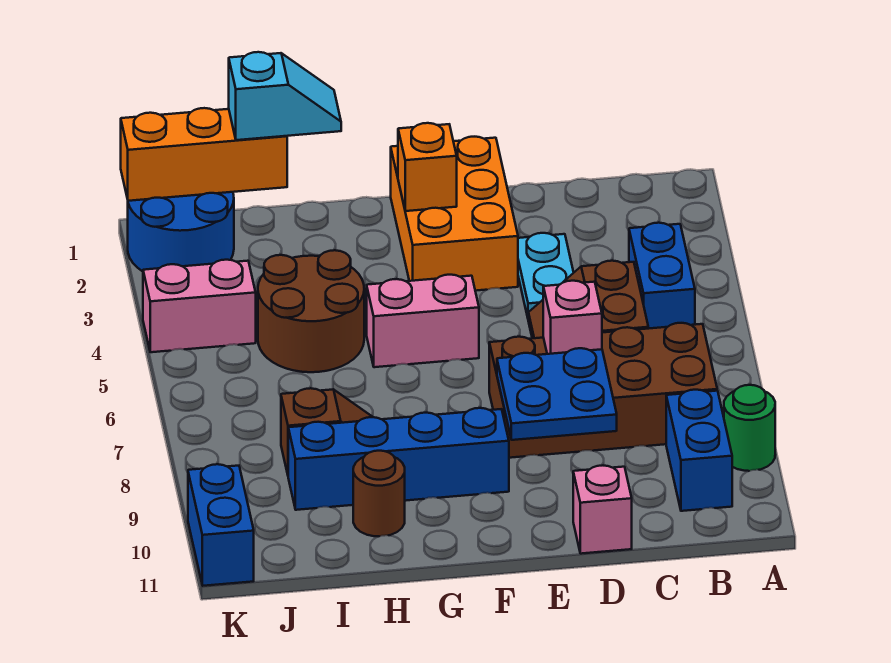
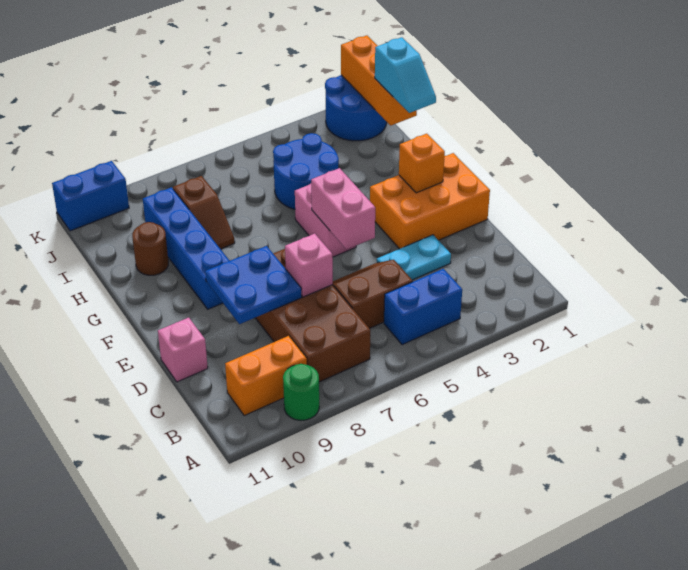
blue 1x2 brick [666,390,732,511] -> orange 1x2 brick [225,336,307,416]
brown 2x2 round brick [258,250,364,372] -> blue 2x2 round brick [273,133,339,209]
pink 1x2 brick [143,260,256,352] -> pink 1x2 brick moved to [311,168,375,250]

